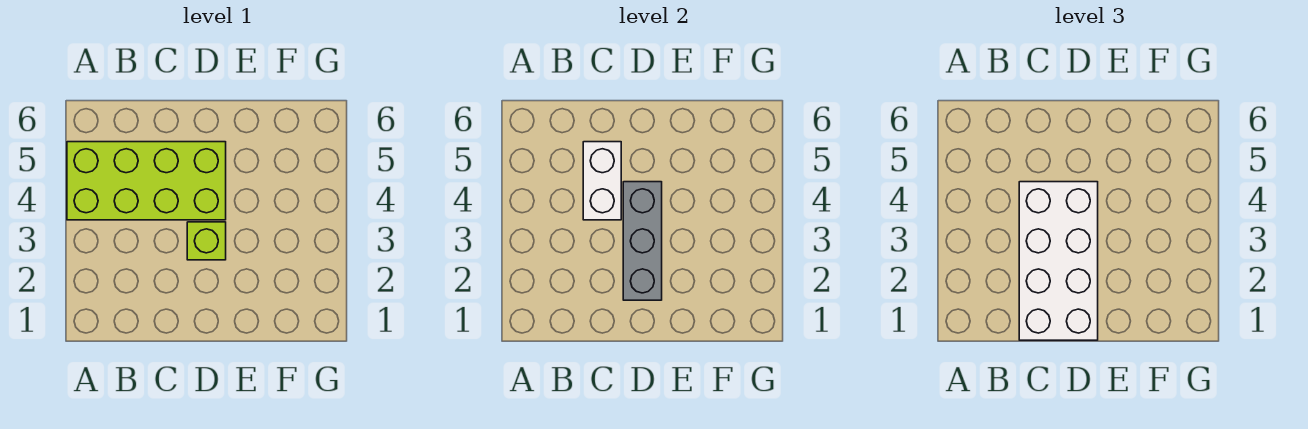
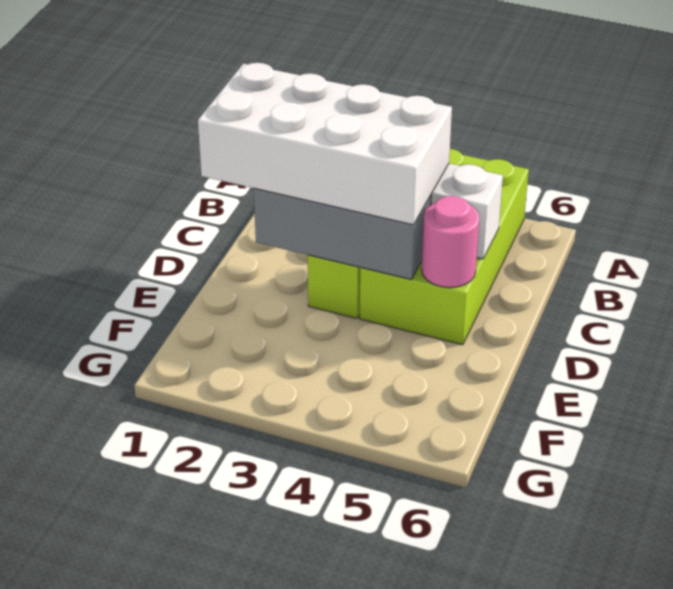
none -> pink 1x1 round brick [421,196,479,288]

